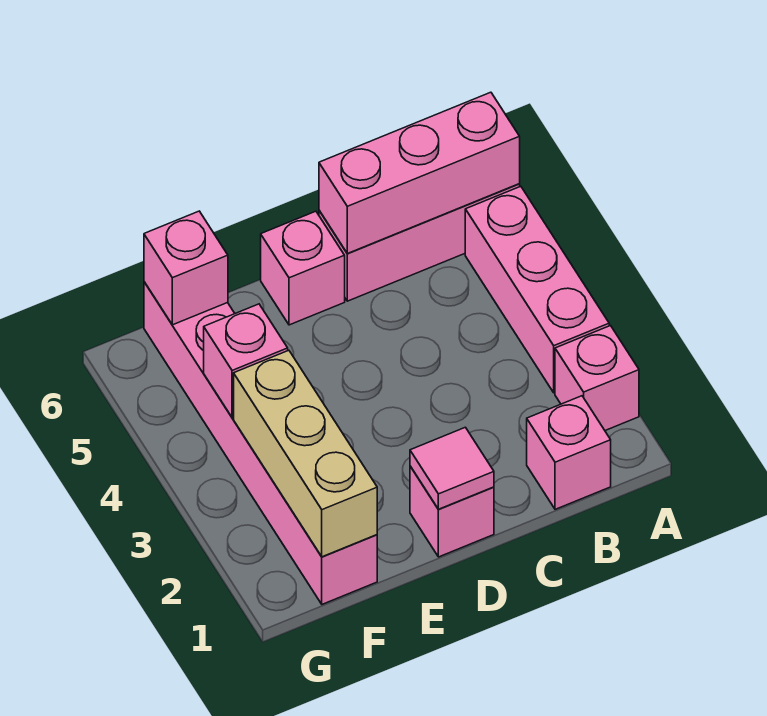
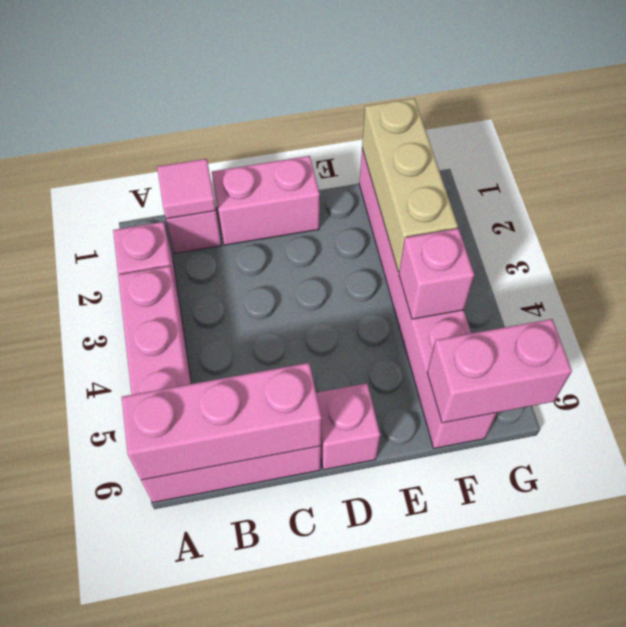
pink 1x1 brick [410,466,494,557] -> pink 1x2 brick [212,156,320,245]
pink 1x1 tile [410,427,494,509] -> pink 1x1 tile moved to [157,159,216,219]
pink 1x1 brick [144,211,228,325] -> pink 1x2 brick [427,319,572,423]

